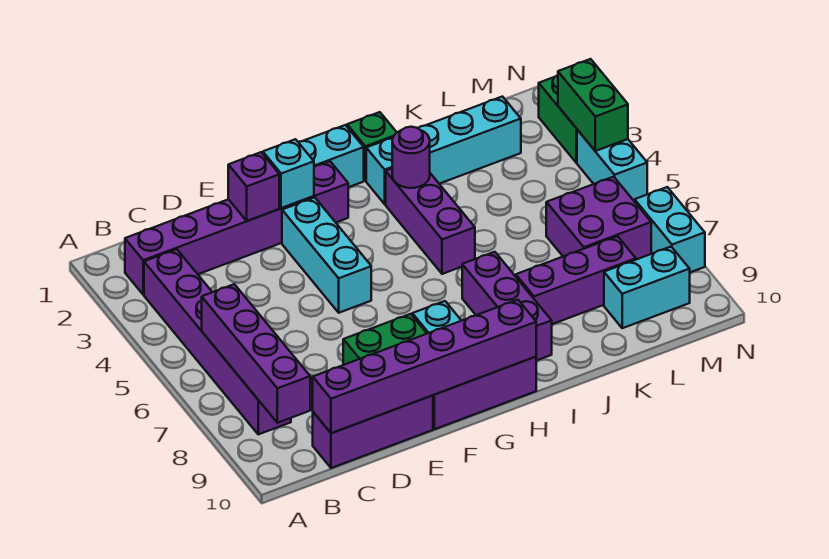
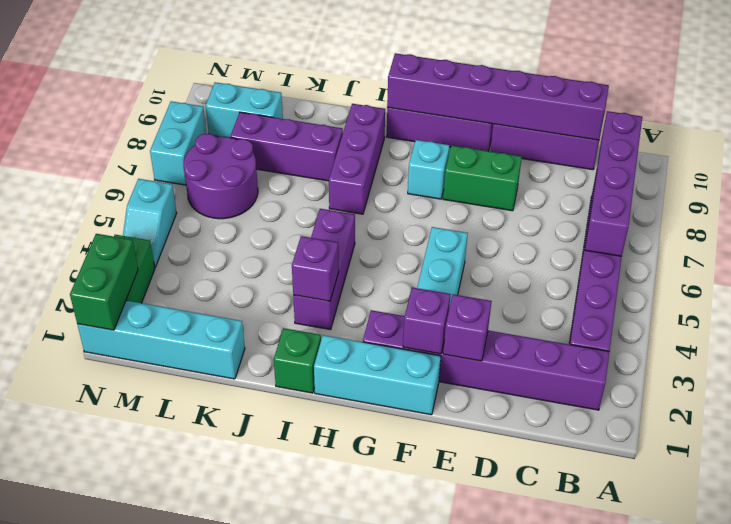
cyan 1x1 brick [263,139,314,208] -> purple 1x1 brick [403,287,450,354]
cyan 1x4 brick [366,97,521,204] -> cyan 1x4 brick moved to [77,301,245,379]
purple 1x1 round brick [392,127,430,188] -> purple 1x1 brick [292,236,339,301]
purple 2x2 brick [546,177,651,260] -> purple 2x2 round brick [184,134,258,219]
green 1x2 brick [558,59,628,151] -> green 1x2 brick moved to [70,234,138,330]
cyan 1x2 brick [577,130,647,202] -> cyan 1x2 slope [123,179,177,267]

